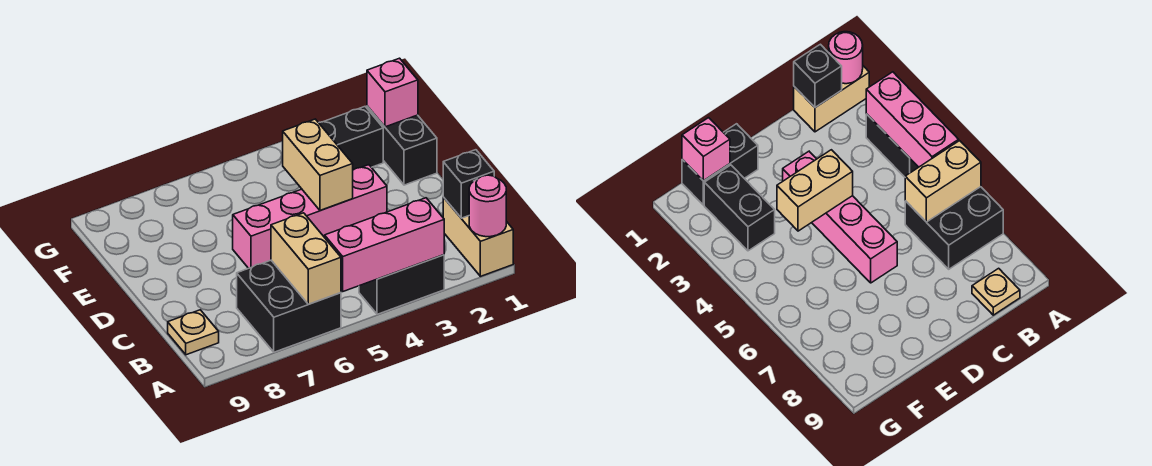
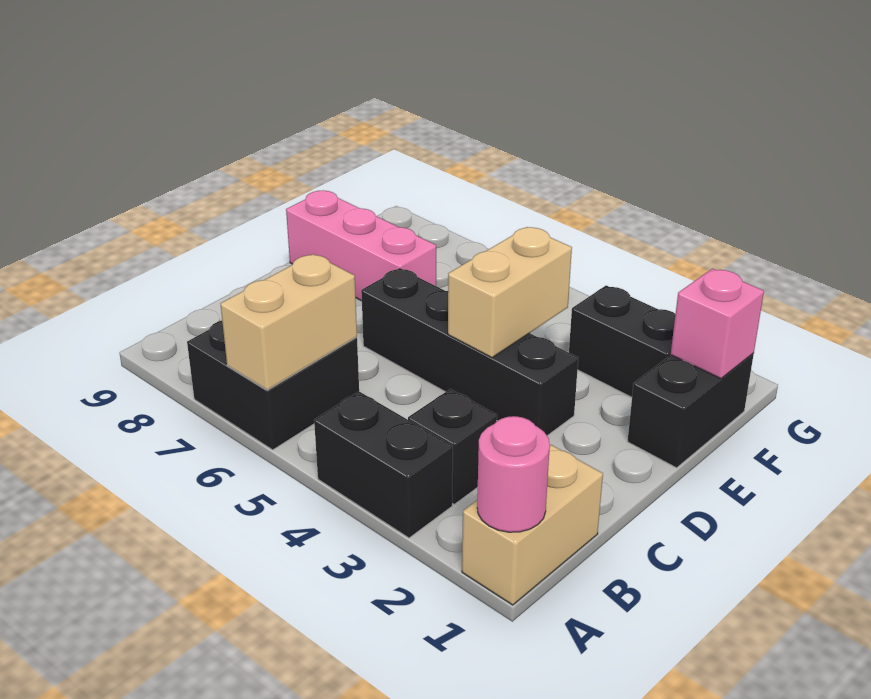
pink 1x3 brick [325,198,444,291] -> pink 1x3 brick moved to [286,190,436,301]
black 1x1 brick [443,150,494,218] -> black 1x1 brick moved to [408,389,497,504]
tan 1x1 plate [168,310,219,355] -> none
pink 1x4 brick [233,165,387,268] -> black 1x4 brick [361,268,578,436]

